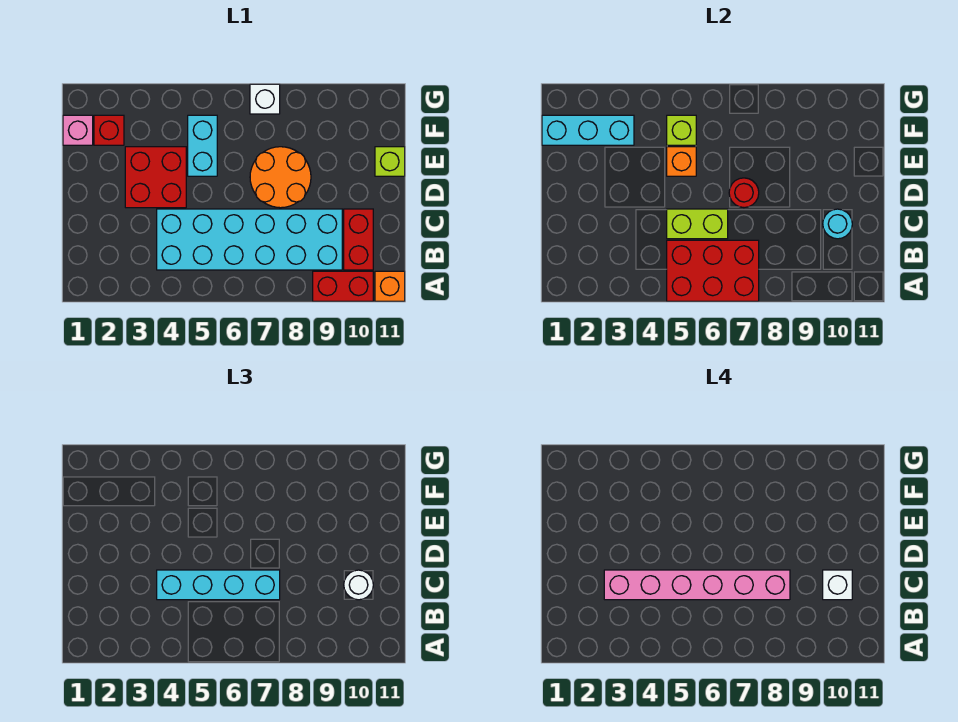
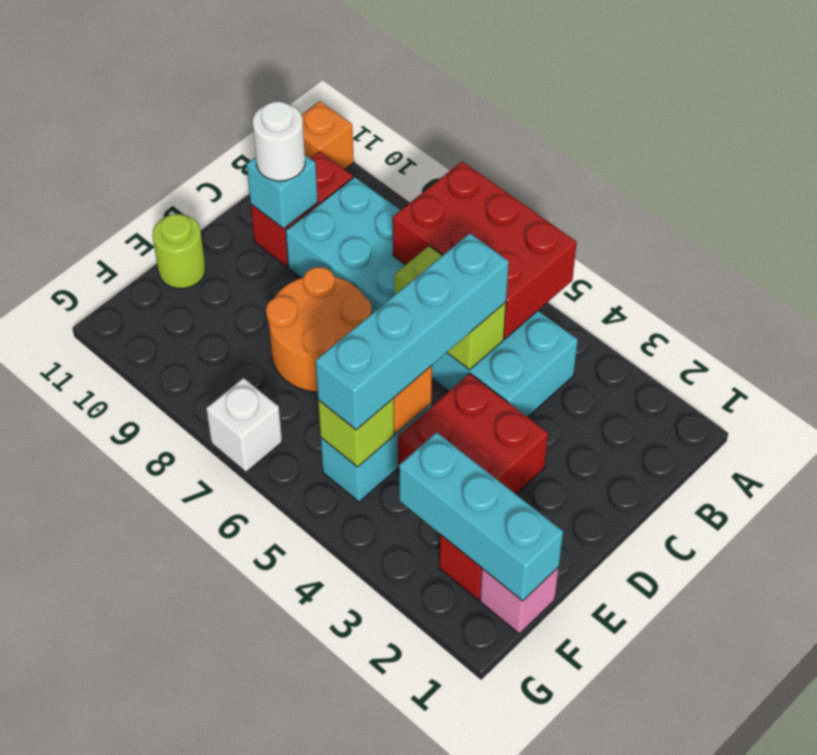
red 1x2 brick [313,271,373,301] -> none
pink 1x6 brick [604,570,790,600] -> none
cyan 1x4 brick [157,570,280,600] -> cyan 1x4 brick turned to [316,233,509,430]
cyan 1x1 round brick [823,209,852,239] -> cyan 1x1 brick [247,155,318,229]
white 1x1 brick [823,570,852,600] -> none
red 1x1 round brick [729,178,759,208] -> none
lime 1x1 brick [375,147,405,176] -> lime 1x1 round brick [153,214,205,288]

